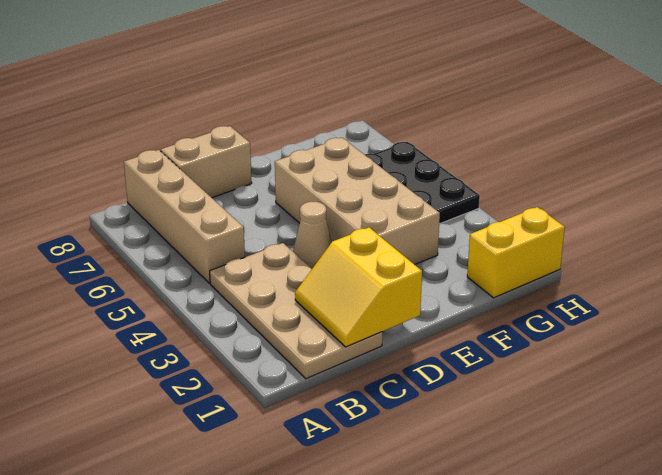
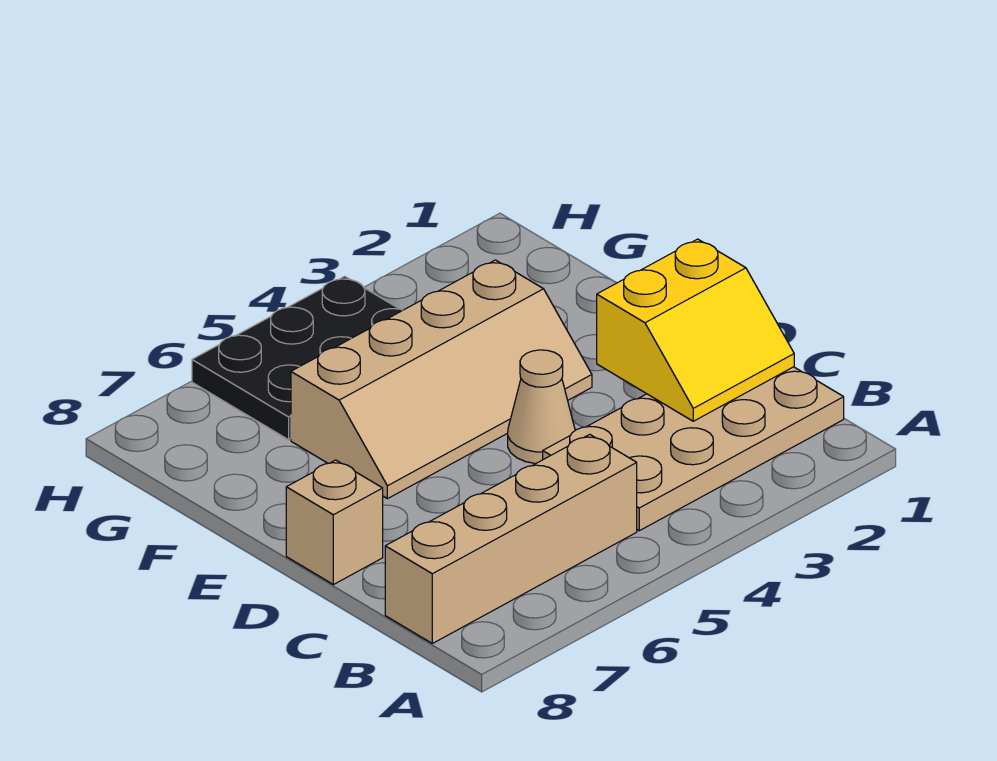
tan 1x2 brick [161,126,252,198] -> tan 1x1 brick [286,460,383,585]
tan 2x4 brick [275,138,440,265] -> tan 2x4 slope [291,260,592,499]
yellow 1x2 brick [467,207,565,298] -> none

